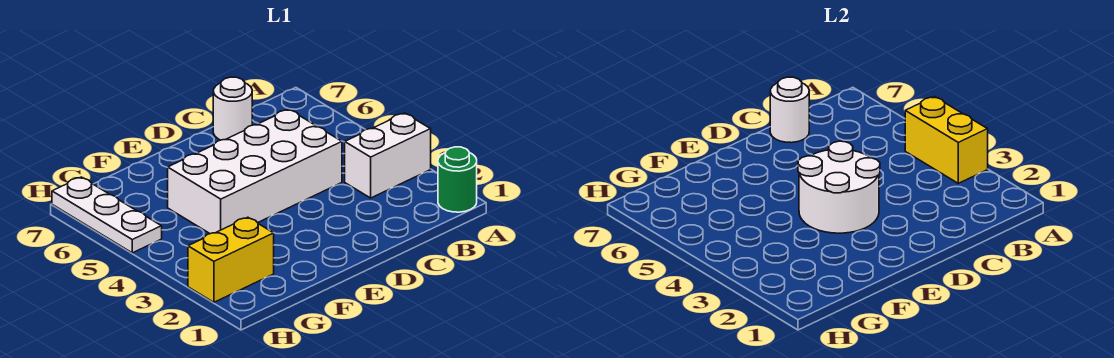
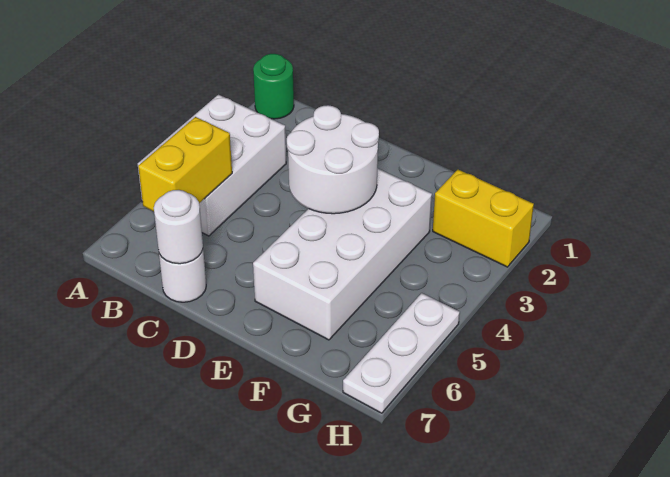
white 1x2 brick [345,113,431,198] -> white 2x3 brick [138,95,286,236]
yellow 1x2 brick [905,97,988,183] -> yellow 1x2 brick moved to [138,117,232,211]
white 2x4 brick [168,109,342,234] -> white 2x4 brick turned to [253,168,432,340]

